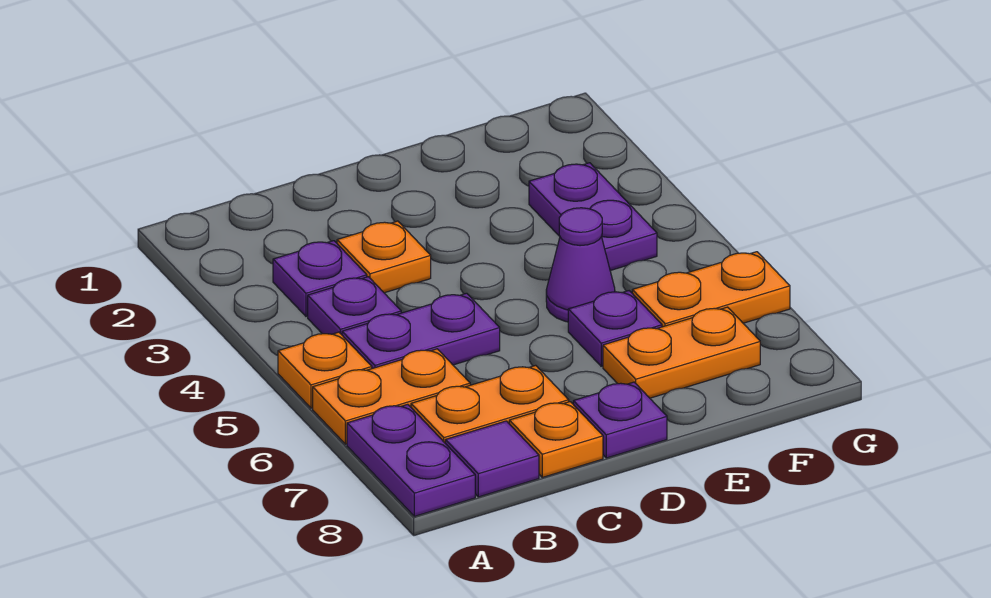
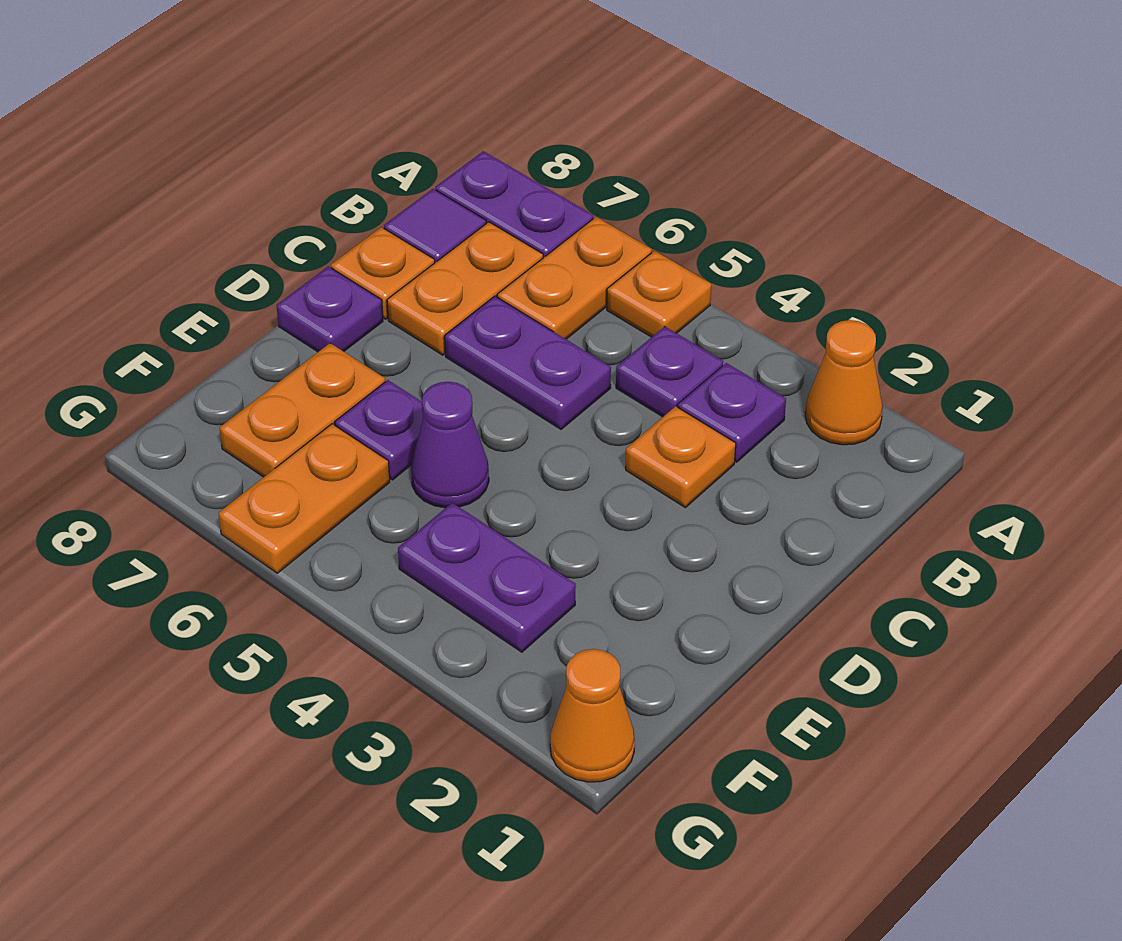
none -> orange 1x1 cone [805,320,883,445]
purple 1x2 plate [342,293,500,368] -> purple 1x2 plate turned to [445,296,611,429]
none -> orange 1x1 cone [550,649,635,782]

